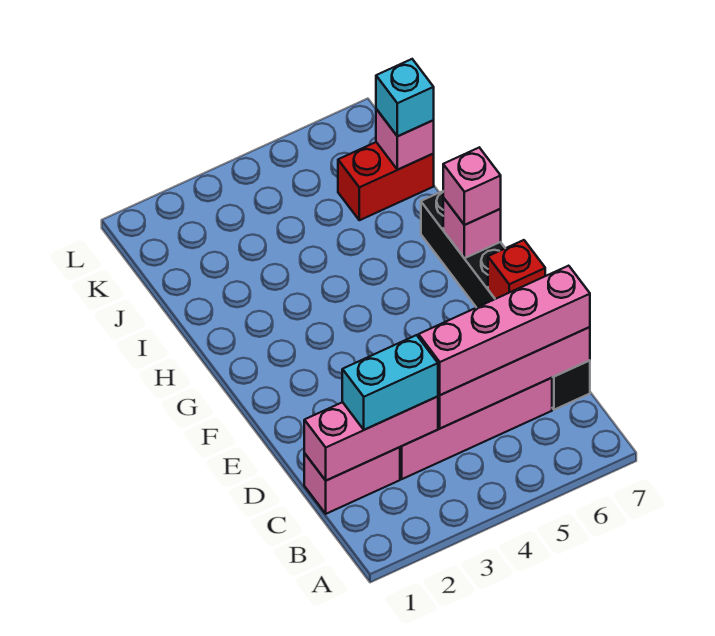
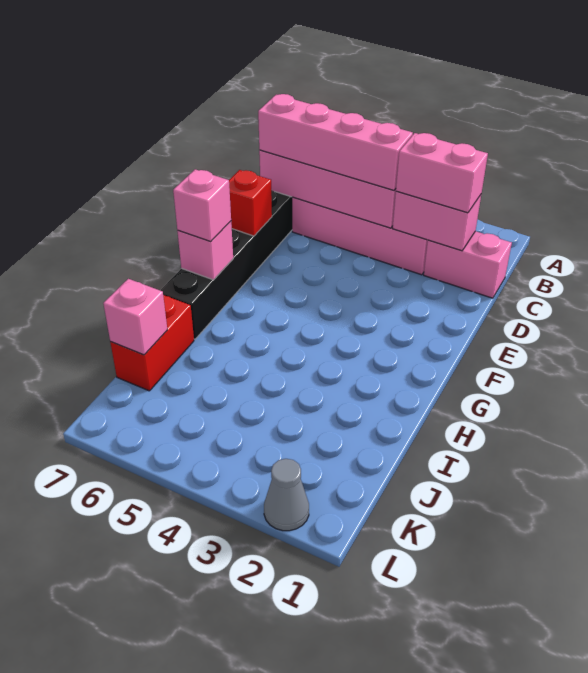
pink 1x3 brick [304,397,438,481] -> pink 1x2 brick [393,191,481,251]
cyan 1x2 brick [342,335,438,430] -> pink 1x2 brick [396,133,488,213]
red 1x2 brick [338,142,434,220] -> red 1x2 brick turned to [110,295,194,391]
cyan 1x1 brick [376,59,434,136] -> none
none -> grey 1x1 cone [264,459,309,531]

